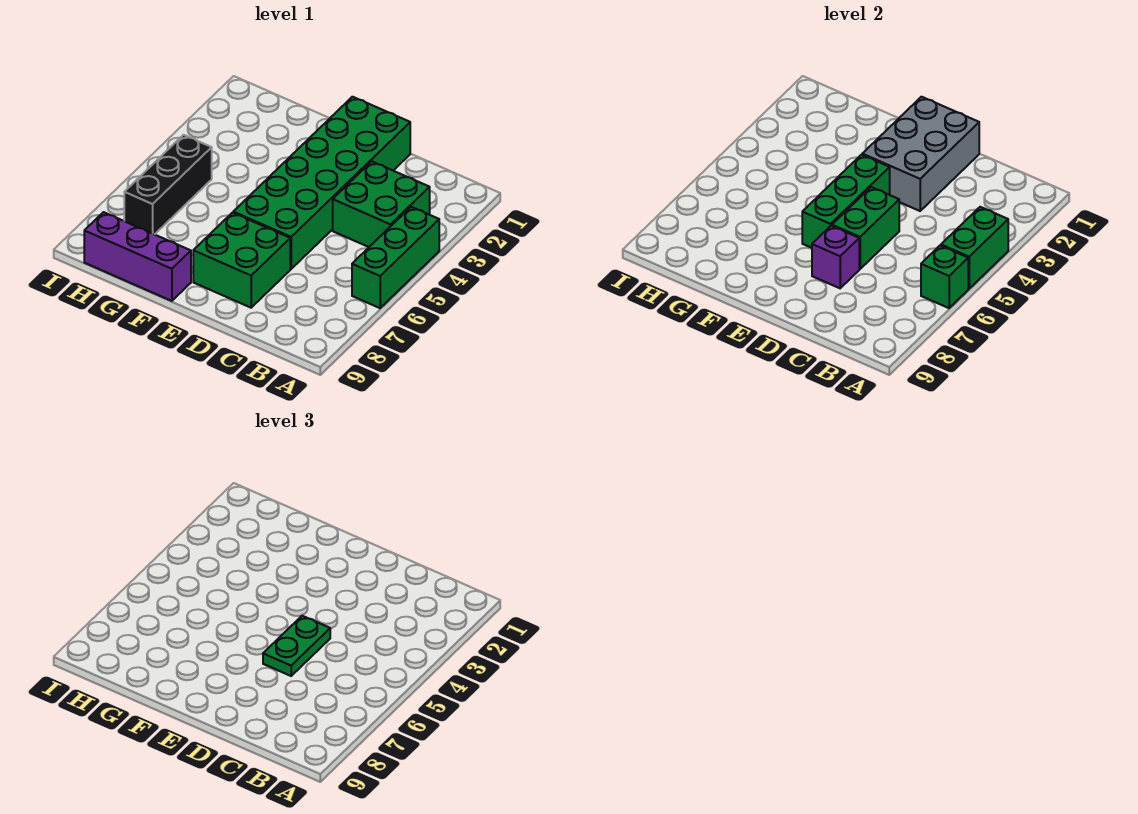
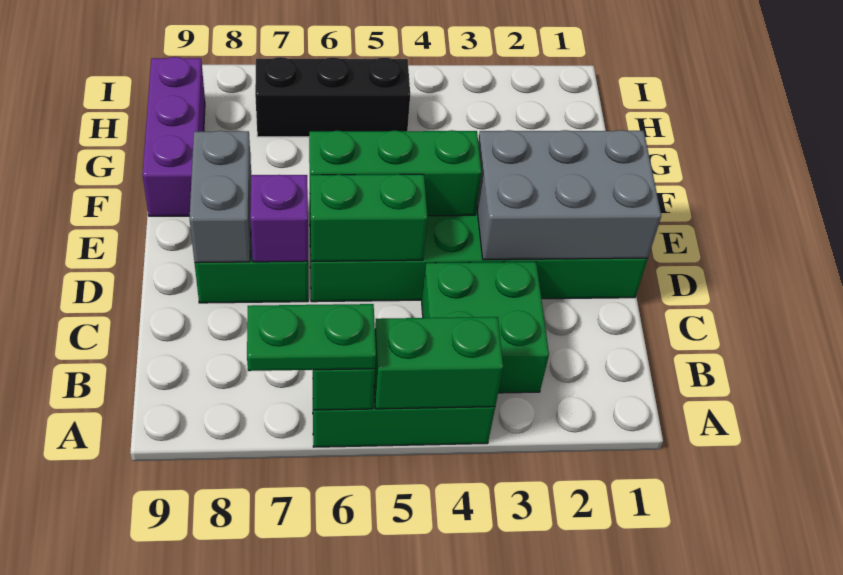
green 1x2 plate [263,616,330,676] -> green 1x2 plate moved to [247,304,376,371]
none -> grey 1x2 brick [190,131,251,263]

